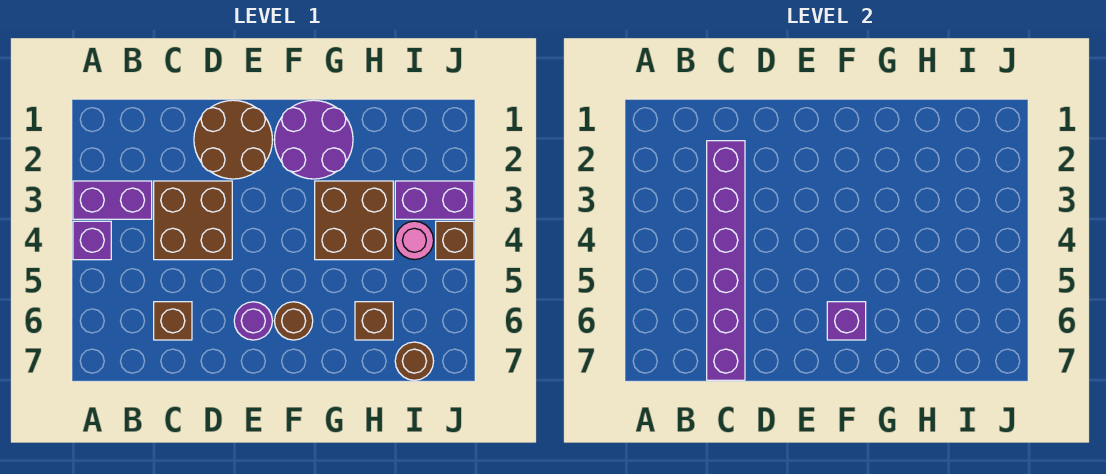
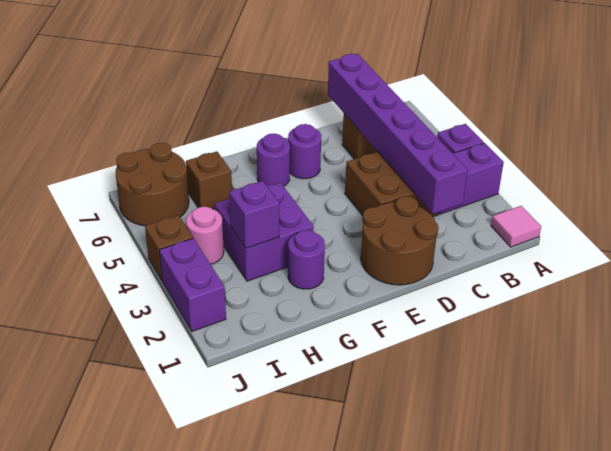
none -> pink 1x1 tile [491,206,541,247]
purple 2x2 round brick [274,100,353,179] -> purple 1x1 round brick [288,230,325,289]
brown 1x1 round brick [275,302,313,340] -> purple 1x1 round brick [257,134,290,186]
purple 1x1 brick [827,302,866,340] -> purple 1x1 brick moved to [229,181,279,248]
brown 2x2 brick [315,181,393,260] -> purple 2x2 brick [215,183,314,281]
purple 1x2 brick [395,181,474,219] -> purple 1x2 brick turned to [159,238,226,331]
brown 1x1 round brick [395,342,434,380] -> brown 2x2 round brick [116,143,189,226]

